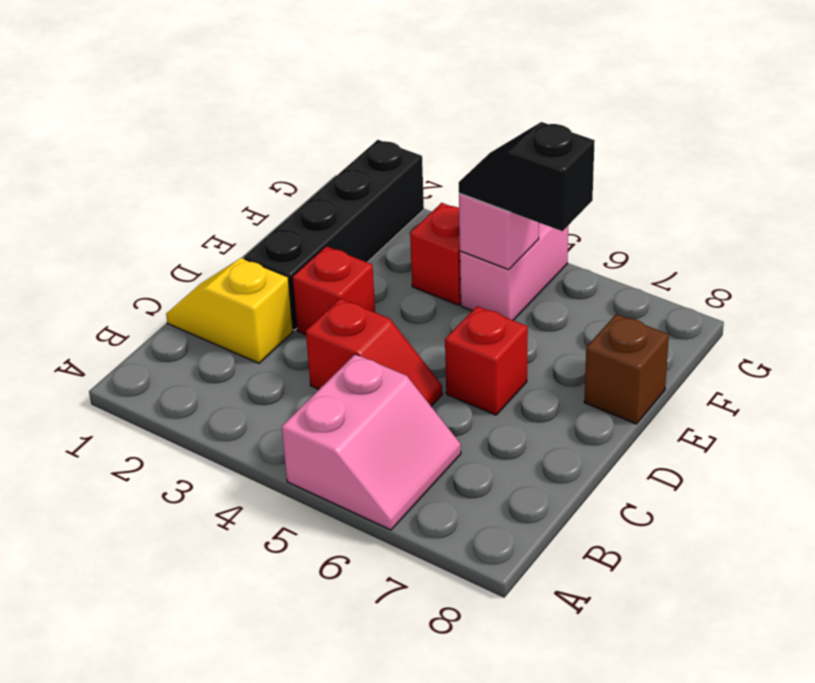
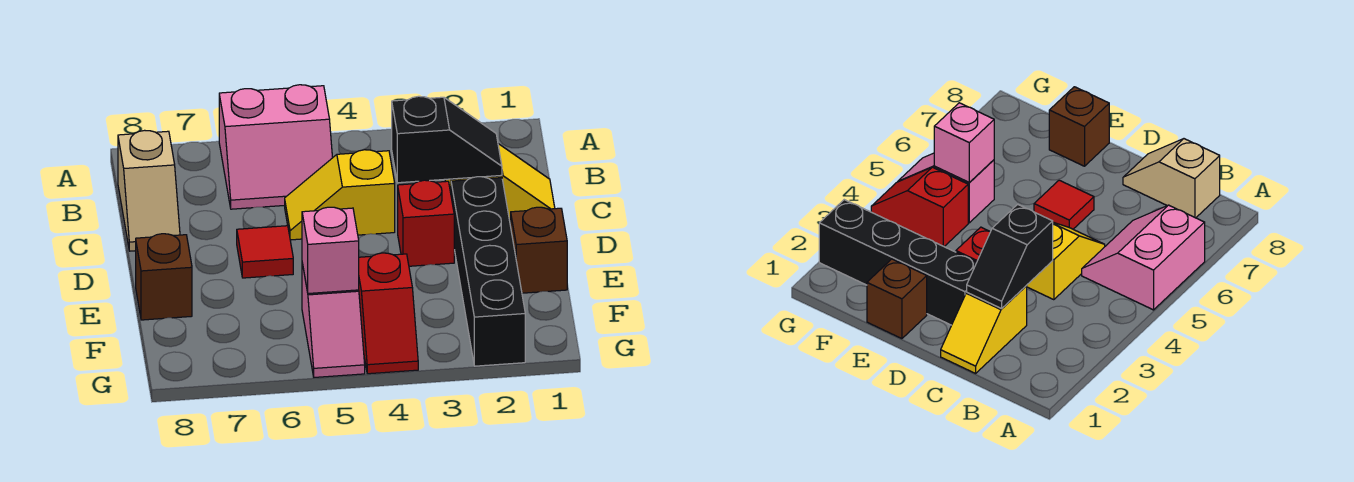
pink 2x2 slope [282,354,461,530] -> pink 2x2 slope turned to [219,85,333,209]
none -> tan 1x2 slope [118,130,180,251]
red 1x2 slope [306,298,442,406] -> yellow 1x2 slope [285,150,395,240]
red 1x1 brick [445,306,528,415] -> red 1x1 tile [237,226,293,278]
none -> brown 1x1 brick [510,207,567,293]
pink 1x2 brick [460,223,568,320] -> pink 1x2 slope [302,263,365,377]
black 1x2 slope [459,122,595,231] -> black 1x2 slope moved to [392,96,502,183]

